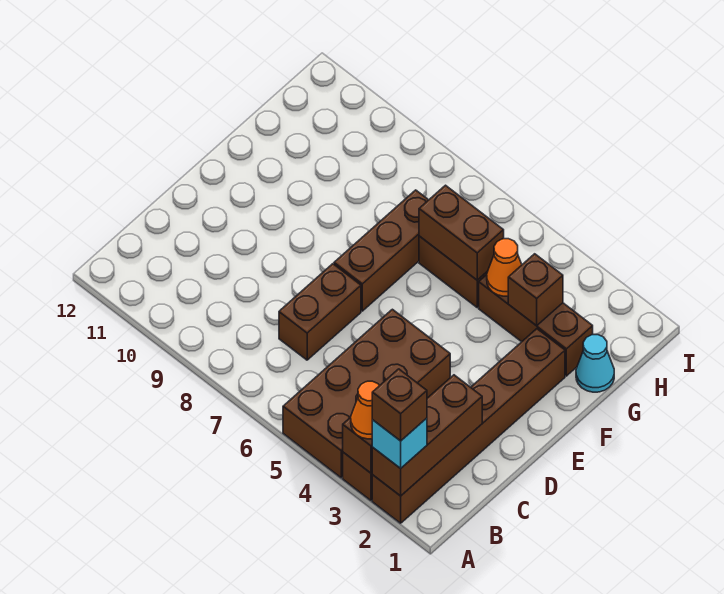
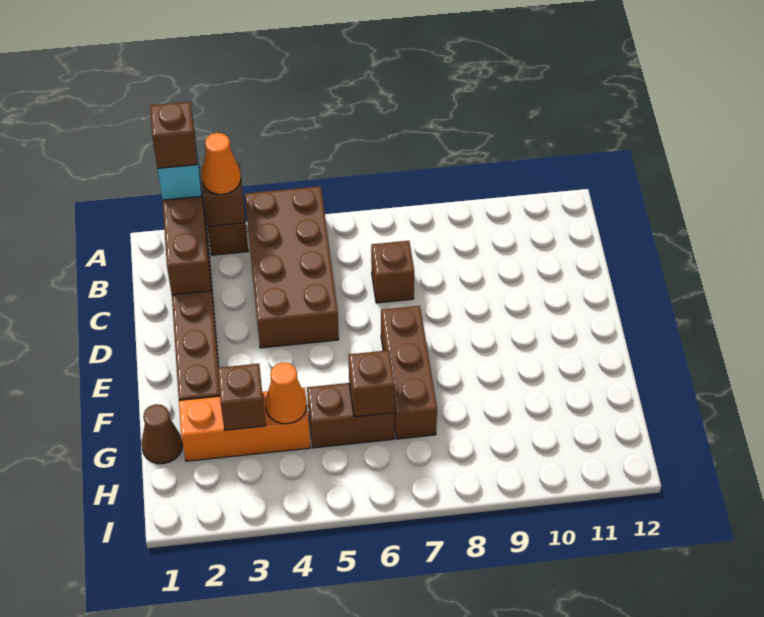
brown 1x2 brick [279,264,361,360] -> brown 1x1 brick [371,241,414,303]
cyan 1x1 cone [576,335,614,392] -> brown 1x1 cone [141,404,183,464]
brown 1x3 brick [479,275,593,376] -> orange 1x3 brick [179,387,310,461]
brown 1x2 brick [419,185,504,280] -> brown 1x1 brick [348,350,395,417]

